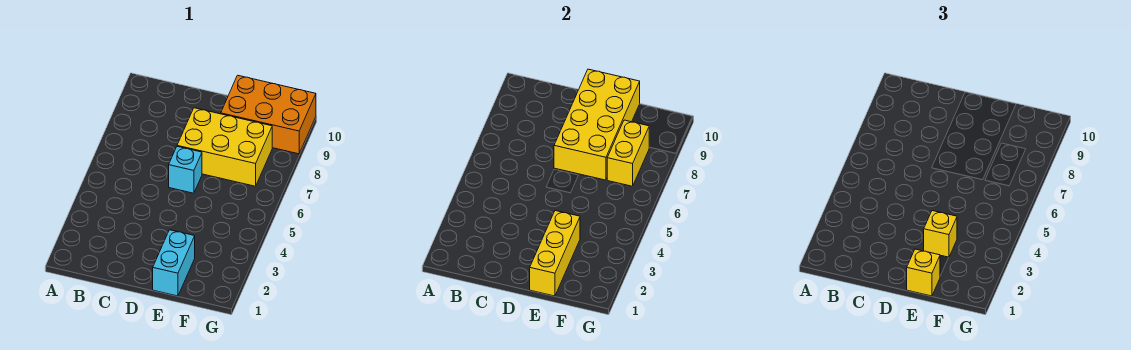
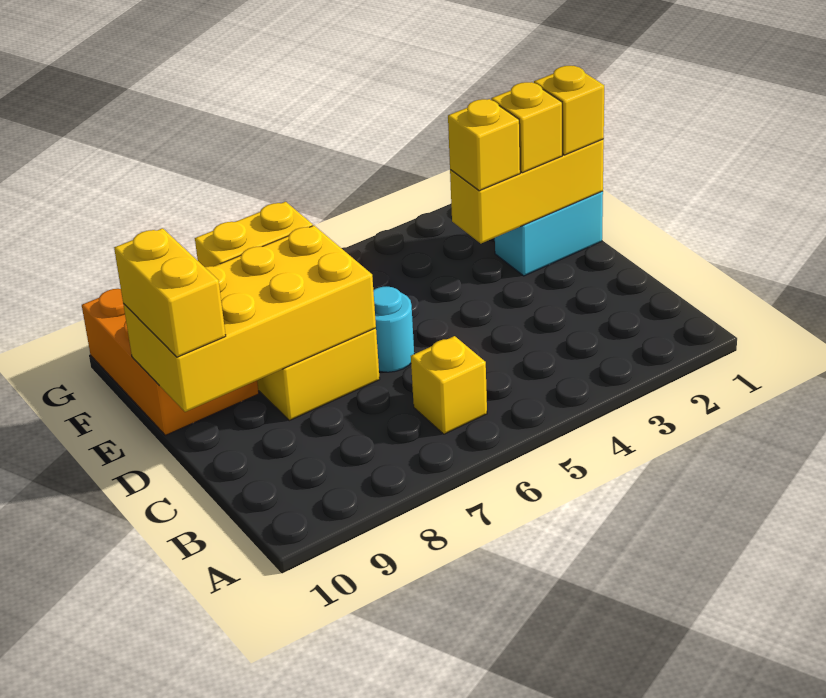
none -> yellow 1x1 brick [411,336,487,434]
cyan 1x1 brick [169,147,202,193] -> cyan 1x1 round brick [373,287,414,372]
none -> yellow 1x2 brick [114,228,226,357]
none -> yellow 1x1 brick [491,82,562,173]

